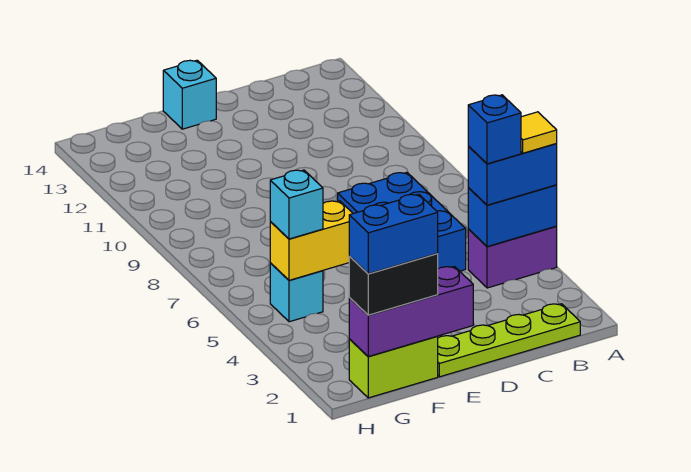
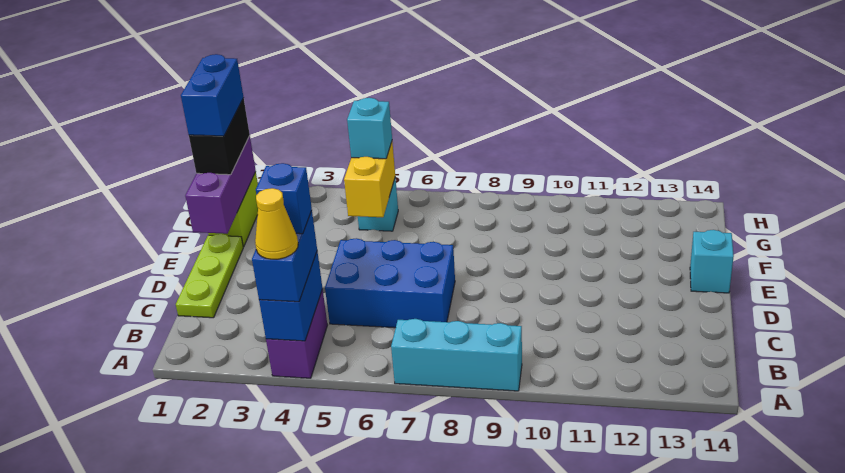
yellow 1x1 tile [521,112,557,153] -> yellow 1x1 cone [255,188,298,259]
none -> cyan 1x3 brick [391,319,522,391]
lime 1x4 plate [438,304,580,377] -> lime 1x3 plate [176,234,243,318]

